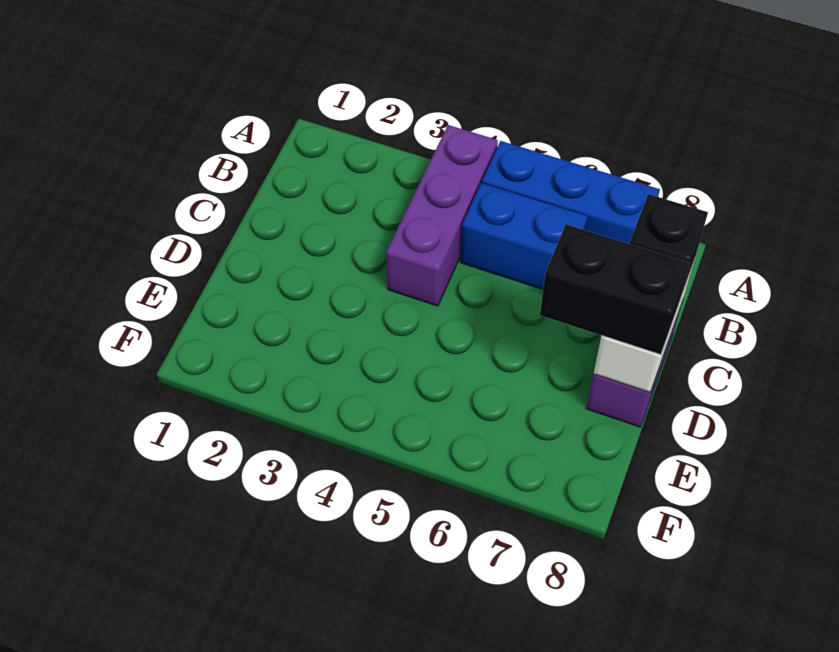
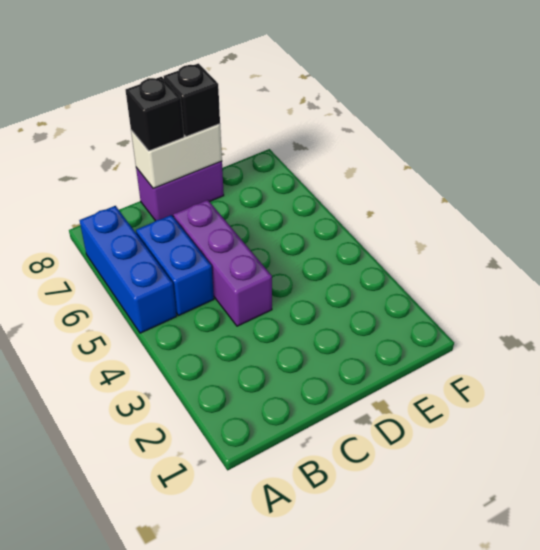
purple 1x3 brick [386,125,498,306] -> purple 1x3 brick turned to [173,200,272,326]
black 1x2 brick [540,224,690,355] -> black 1x1 brick [164,63,220,137]

